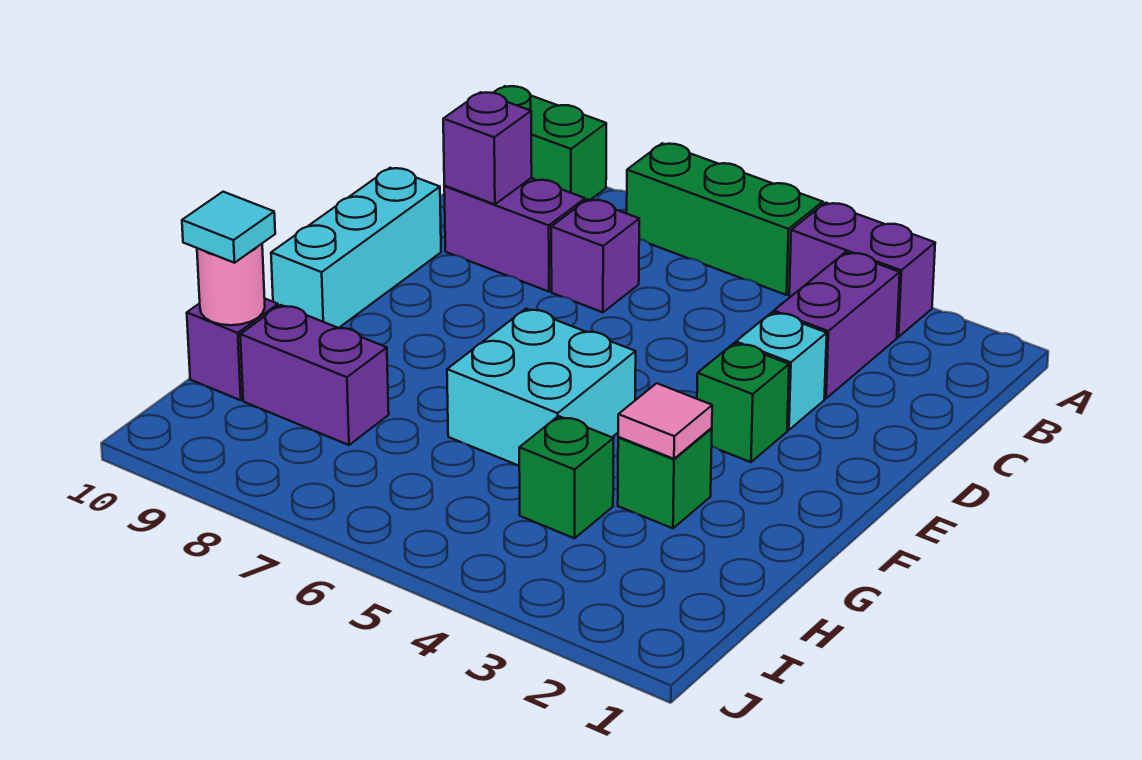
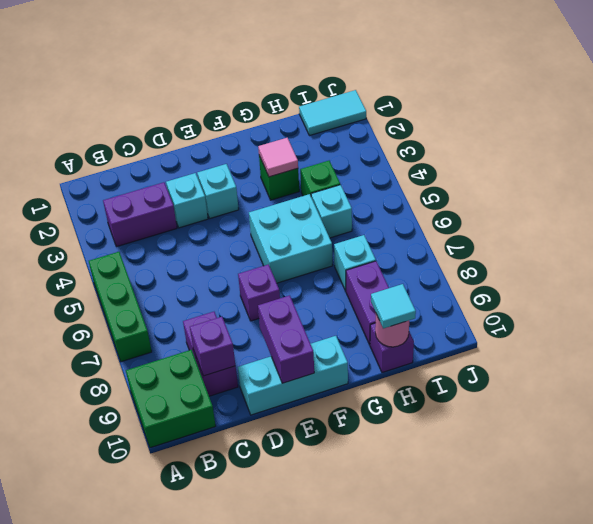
purple 1x2 brick [789,203,935,337] -> purple 1x2 brick moved to [258,295,314,383]
green 1x2 brick [494,86,606,201] -> green 2x2 brick [126,350,216,448]
purple 1x1 brick [551,199,639,312] -> purple 1x1 brick moved to [238,264,280,321]
green 1x1 brick [697,343,789,462] -> cyan 1x1 brick [197,164,239,218]
none -> cyan 1x1 brick [311,185,352,238]
none -> cyan 1x1 brick [334,235,376,291]
none -> cyan 1x2 tile [299,90,366,136]

